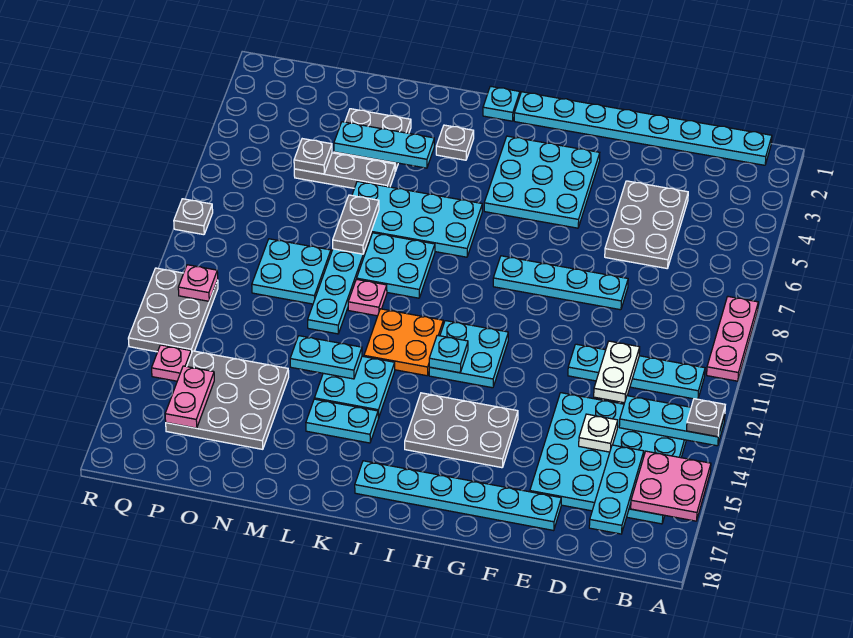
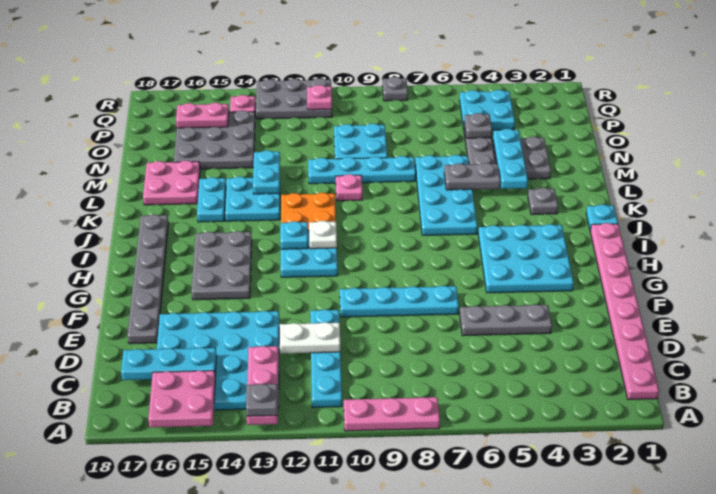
cyan 1x3 plate [619,396,725,446] -> pink 1x3 plate [247,346,279,425]
cyan 1x8 plate [514,92,772,165] -> pink 1x8 plate [590,223,659,400]
grey 2x3 plate [605,181,688,268] -> grey 1x3 plate [460,304,552,336]
white 1x1 plate [579,414,618,452] -> white 1x1 plate moved to [309,221,337,249]
cyan 1x4 plate [493,256,628,310] -> cyan 1x4 plate turned to [340,286,459,317]
cyan 1x6 plate [355,461,561,531] -> grey 1x6 plate [127,214,168,344]
cyan 2x2 plate [357,233,435,298] -> cyan 2x2 plate moved to [460,90,515,130]
none -> pink 2x2 plate [143,161,200,205]
grey 1x2 plate [333,195,379,254] -> grey 1x2 plate moved to [444,163,500,190]

